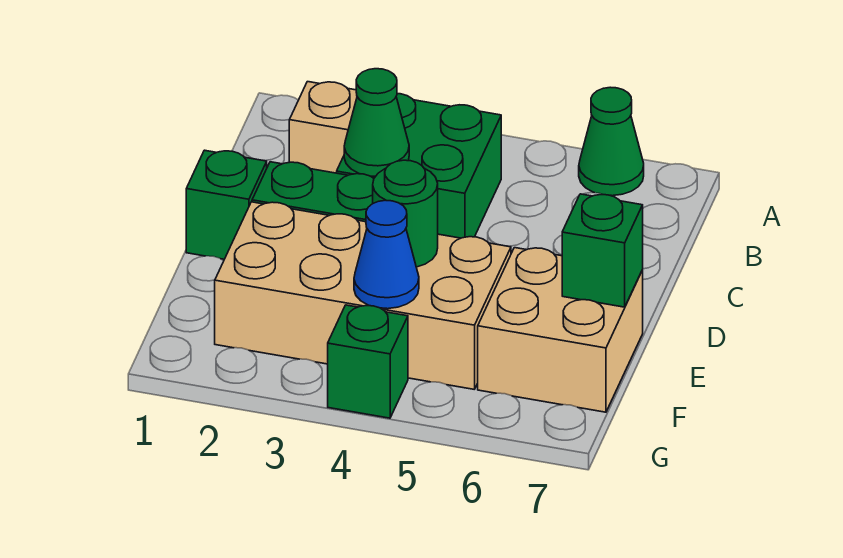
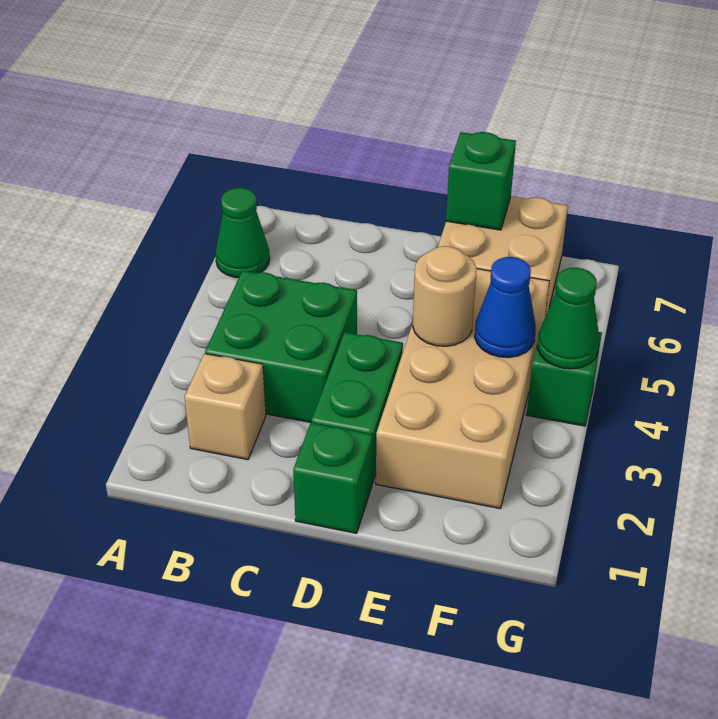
green 1x1 cone [344,69,409,177] -> green 1x1 cone moved to [537,268,599,369]
green 1x1 round brick [373,160,438,267] -> tan 1x1 round brick [413,246,477,346]

